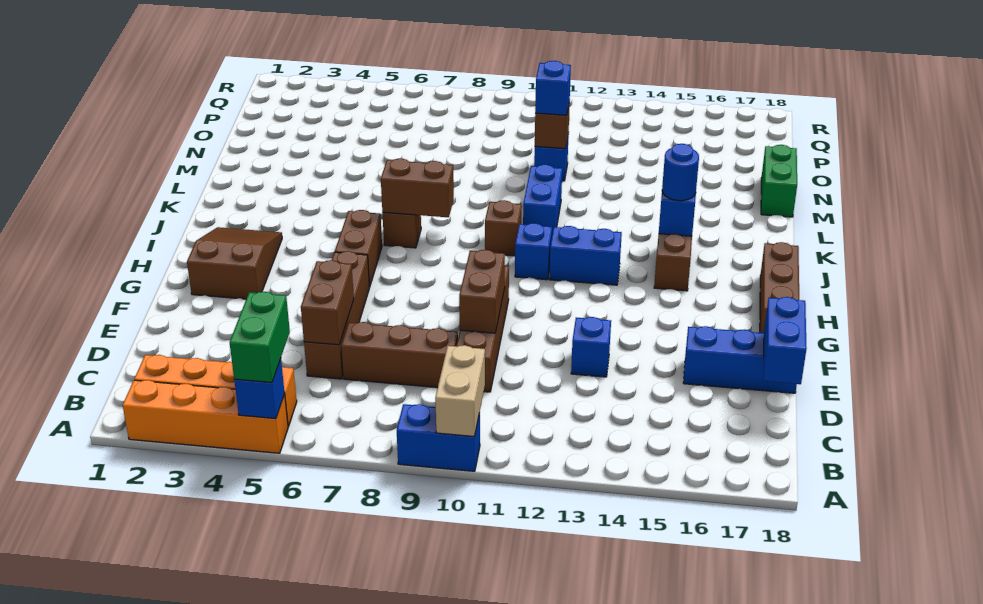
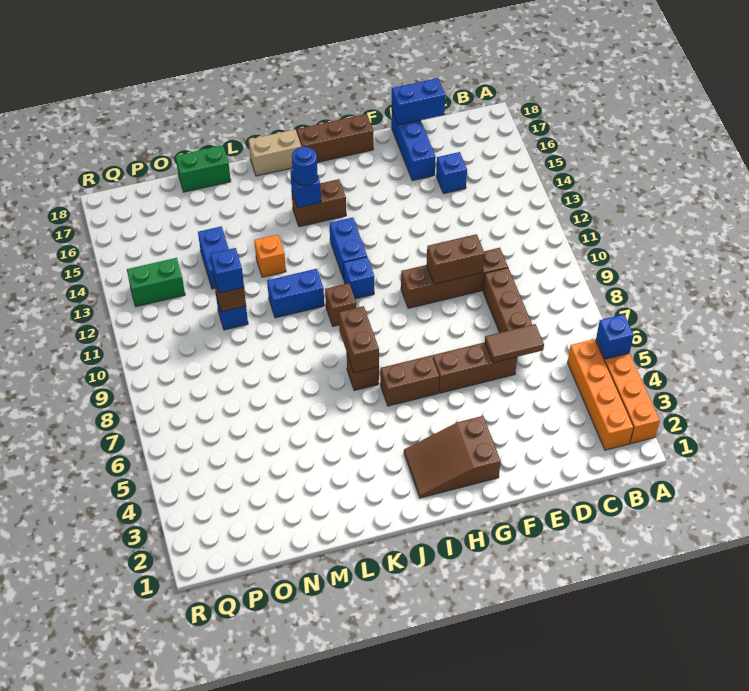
green 1x2 brick [230,292,290,383] -> green 1x2 brick moved to [127,258,185,307]
blue 1x2 brick [397,404,480,471] -> blue 1x2 brick moved to [198,226,229,289]
tan 1x2 brick [435,345,485,437] -> tan 1x2 brick moved to [249,129,301,176]
brown 1x4 brick [304,251,370,379] -> brown 1x3 brick [433,342,517,393]
brown 1x2 brick [301,260,354,345] -> brown 1x2 tile [485,324,544,363]
blue 1x1 brick [571,317,611,377] -> blue 1x1 brick moved to [436,152,467,194]
none -> orange 1x1 brick [254,235,286,277]

